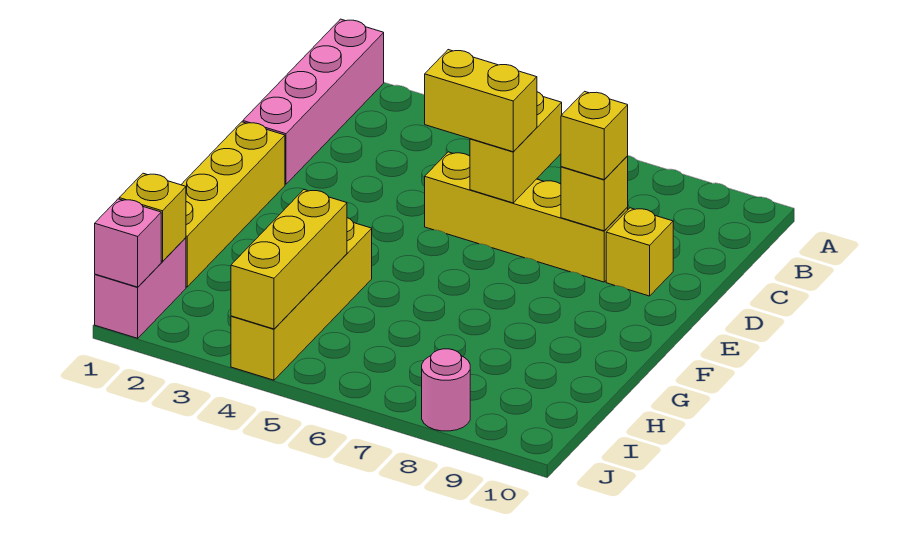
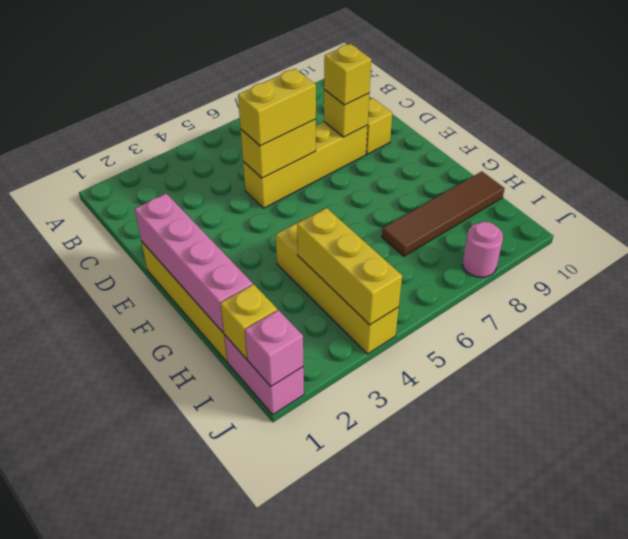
pink 1x4 brick [243,19,384,184] -> pink 1x4 brick moved to [135,194,253,333]
yellow 1x2 brick [470,92,562,203] -> yellow 1x2 brick turned to [241,119,316,178]
none -> brown 1x4 tile [382,171,505,256]

